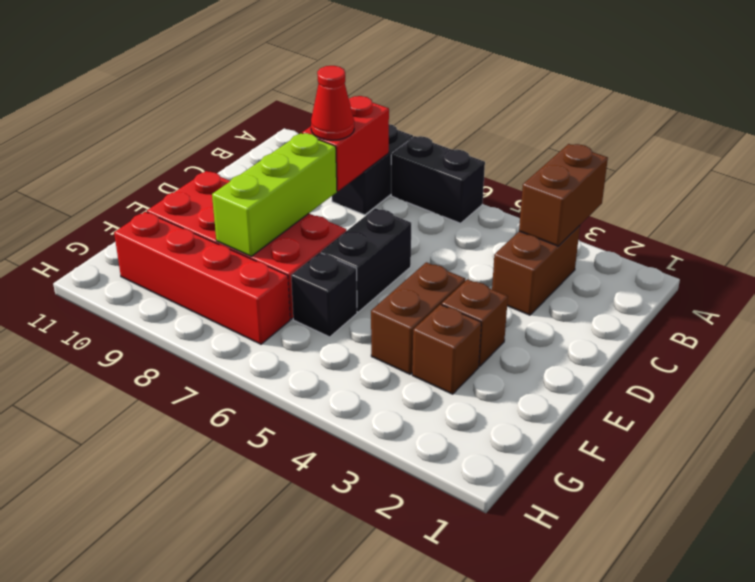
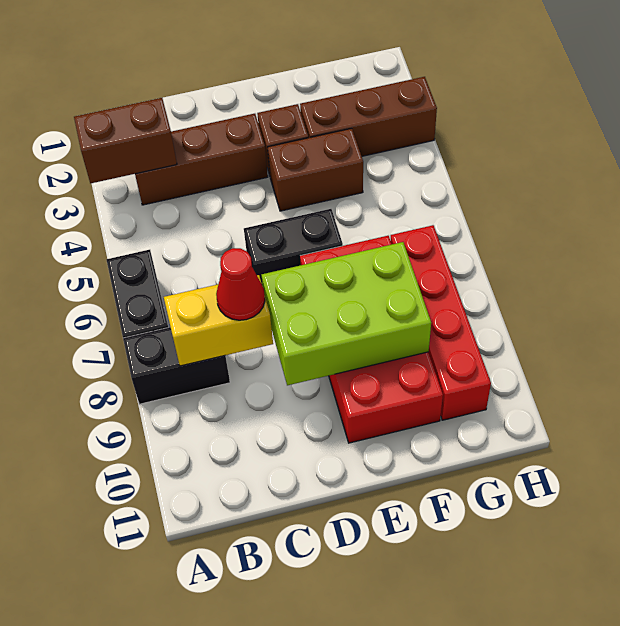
brown 1x2 brick [492,226,580,315] -> brown 1x3 brick [135,114,268,205]
red 1x2 brick [302,96,389,191] -> yellow 1x2 brick [164,275,273,366]
lime 1x3 brick [212,133,337,256] -> lime 2x3 brick [262,242,431,385]
brown 1x1 brick [412,304,481,394] -> brown 1x3 brick [300,77,437,156]
black 1x1 brick [291,252,357,337] -> none

